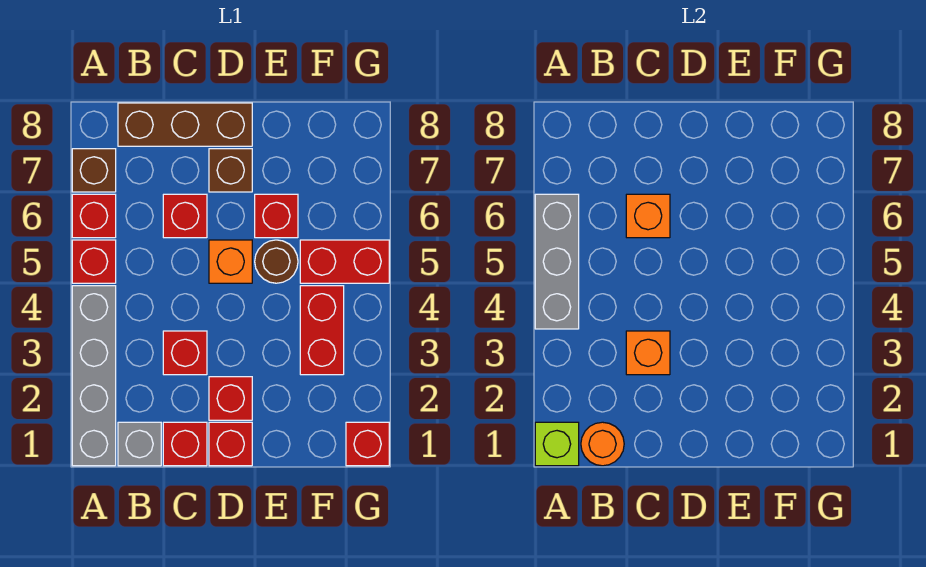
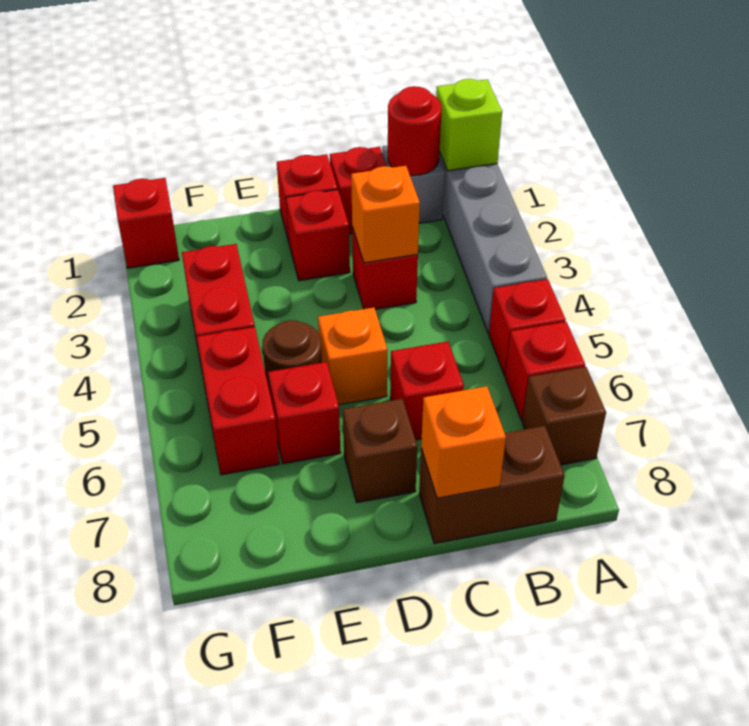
grey 1x3 brick [535,194,579,329] -> none
orange 1x1 round brick [581,422,624,466] -> red 1x1 round brick [388,86,442,175]
brown 1x3 brick [118,103,252,146] -> brown 1x2 brick [419,426,565,544]
orange 1x1 brick [626,194,670,238] -> orange 1x1 brick moved to [421,386,506,498]
red 1x2 brick [300,240,389,283] -> red 1x2 brick turned to [197,327,279,475]

